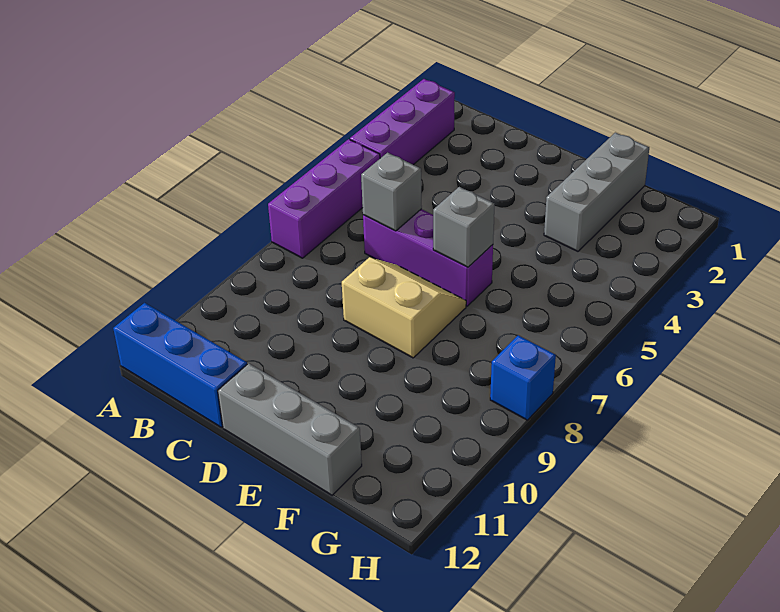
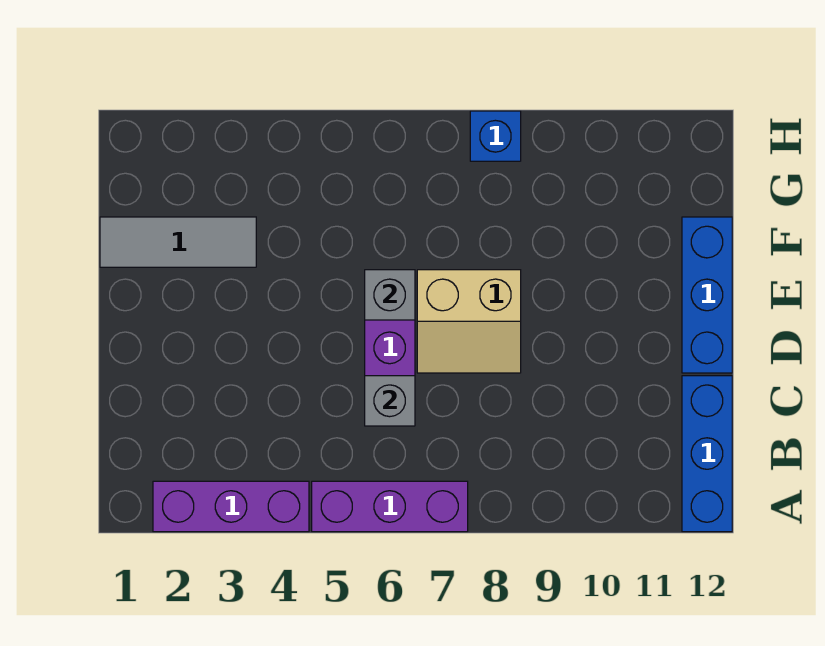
tan 2x2 slope [342,257,466,358] -> tan 2x2 slope turned to [417,270,521,373]
grey 1x3 brick [218,363,362,495] -> blue 1x3 brick [682,217,732,373]
grey 1x3 brick [544,133,649,251] -> grey 1x3 tile [100,217,256,267]

